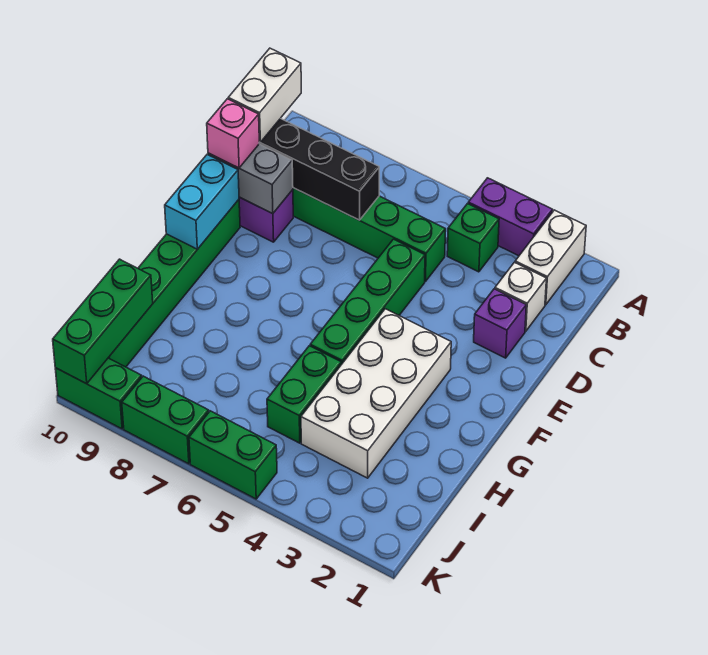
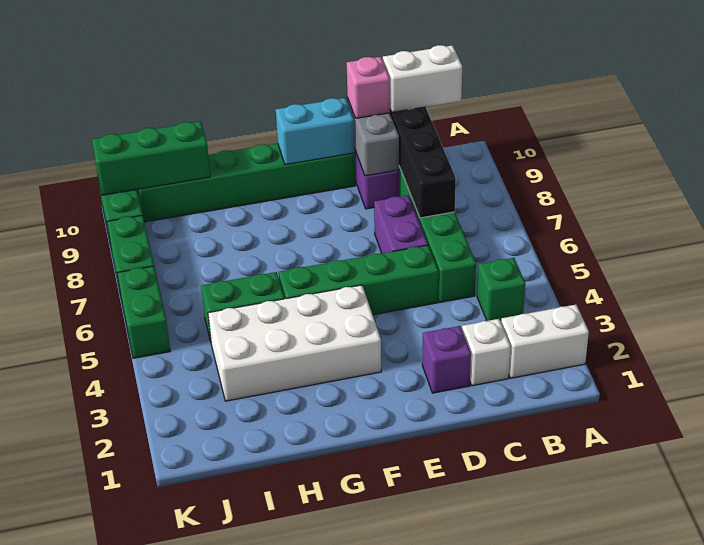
purple 1x2 brick [468,178,553,256] -> purple 1x2 brick moved to [374,195,428,253]

